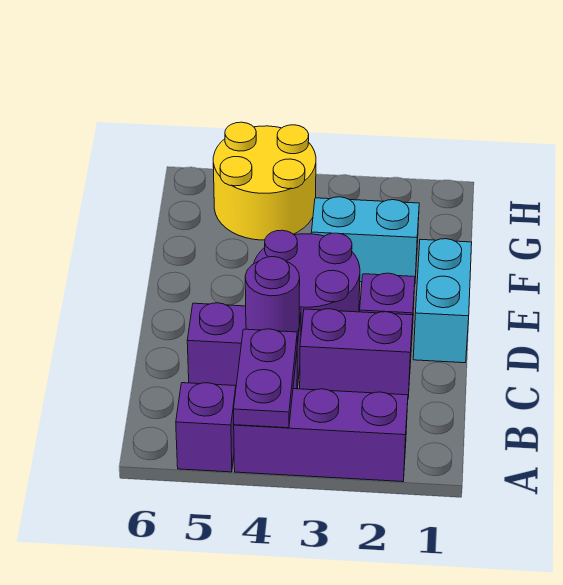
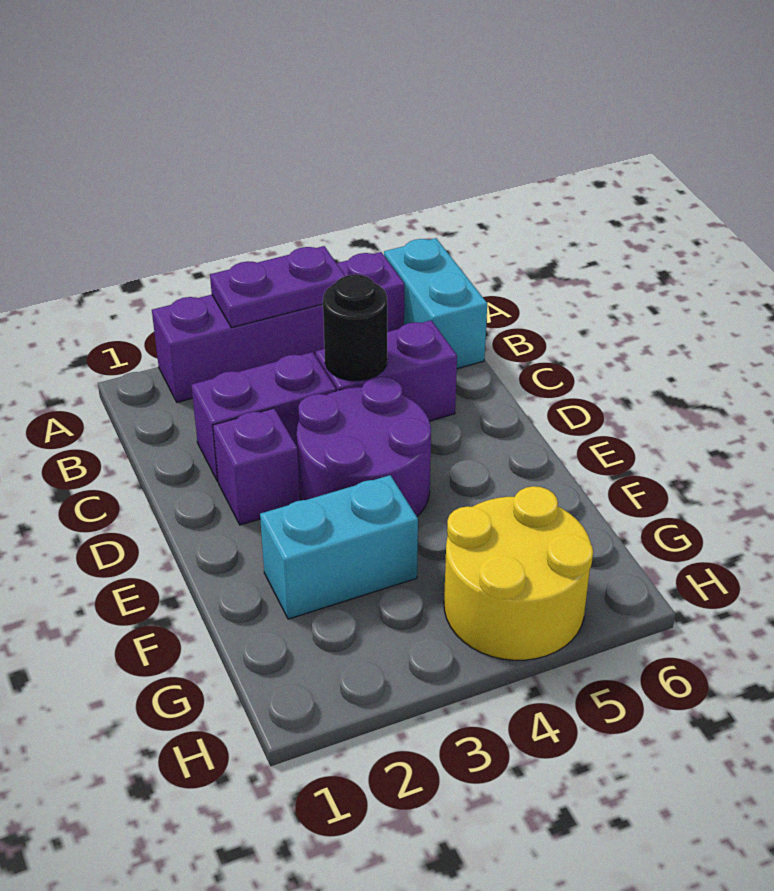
purple 1x2 plate [233,329,297,428] -> purple 1x2 plate turned to [210,246,345,328]
purple 1x1 round brick [245,257,300,332] -> black 1x1 round brick [323,275,387,381]
cyan 1x2 brick [413,239,472,363] -> cyan 1x2 brick moved to [384,238,487,369]

